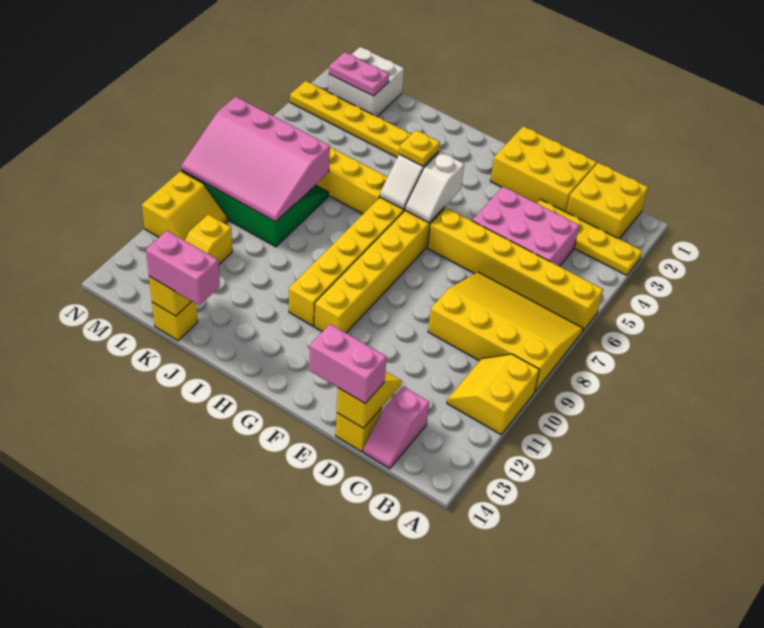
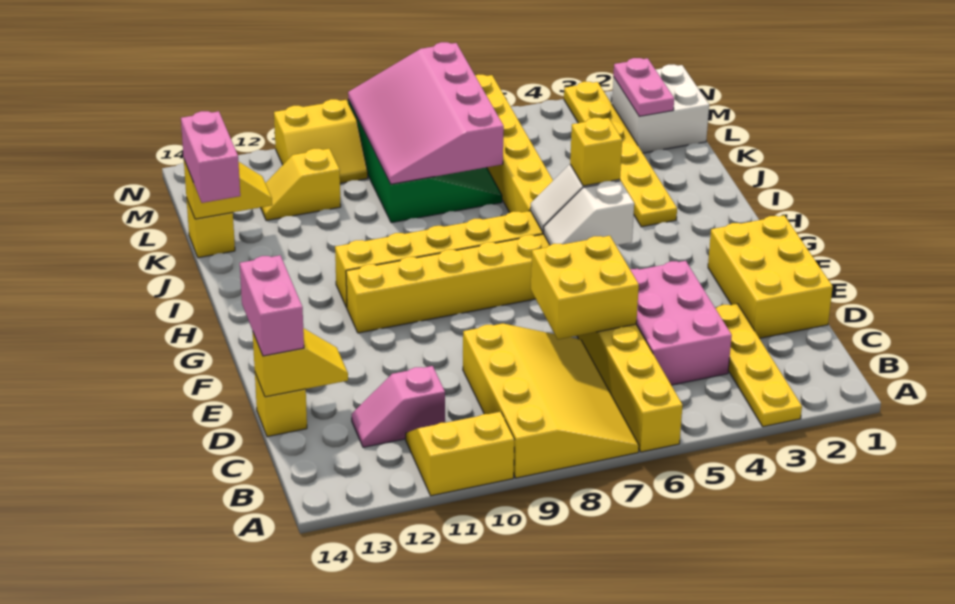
yellow 2x2 brick [566,163,648,239] -> yellow 2x2 brick moved to [531,236,639,339]
pink 1x2 slope [363,386,429,469] -> pink 1x2 slope moved to [352,366,445,447]
yellow 1x1 plate [399,130,440,166] -> yellow 1x1 brick [570,118,622,186]

